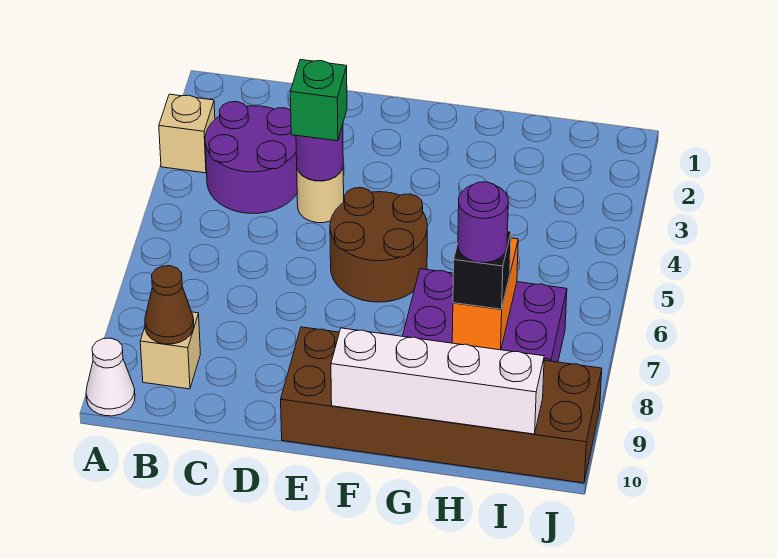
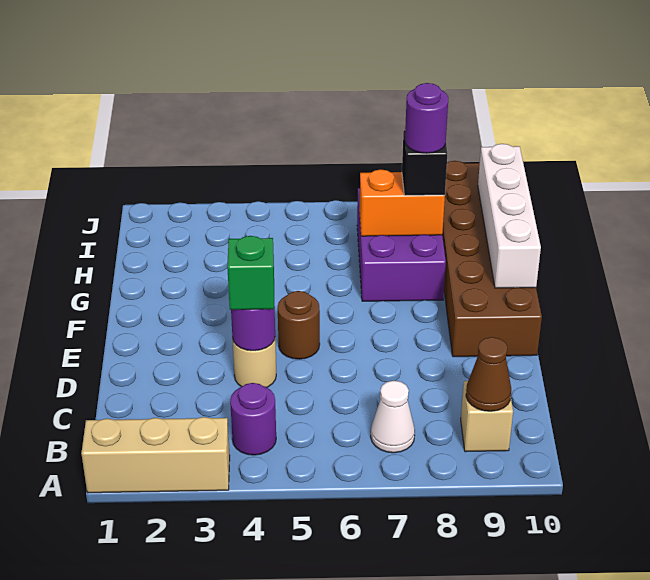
tan 1x1 brick [159,94,215,173] -> tan 1x3 brick [81,417,230,493]
white 1x1 cone [86,338,135,416] -> white 1x1 cone moved to [371,381,415,453]
purple 2x2 round brick [205,102,297,213] -> purple 1x1 round brick [230,383,276,455]
brown 2x2 round brick [330,188,427,302] -> brown 1x1 round brick [278,291,320,359]

